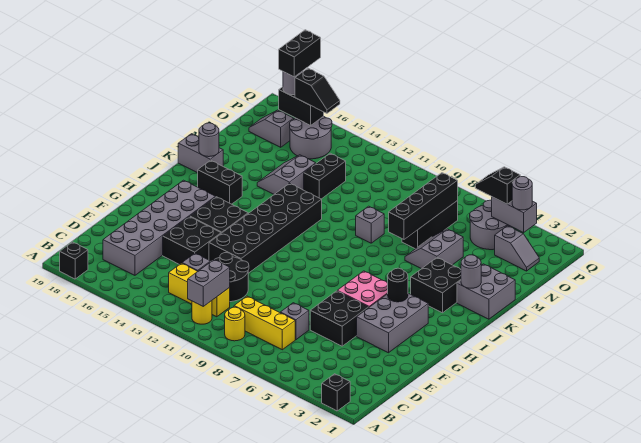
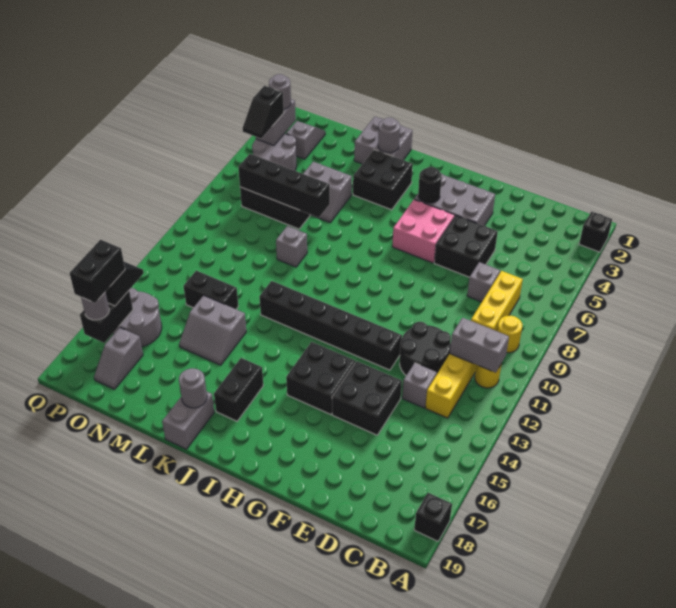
grey 2x6 brick [103,180,215,275] -> none
black 2x6 brick [209,183,322,273] -> black 1x6 brick [259,281,402,370]
black 1x2 brick [279,30,321,77] -> black 1x2 brick turned to [70,240,125,303]

